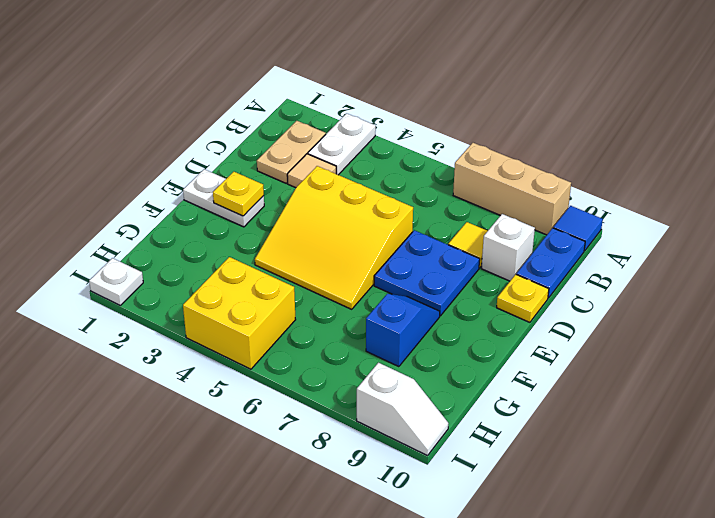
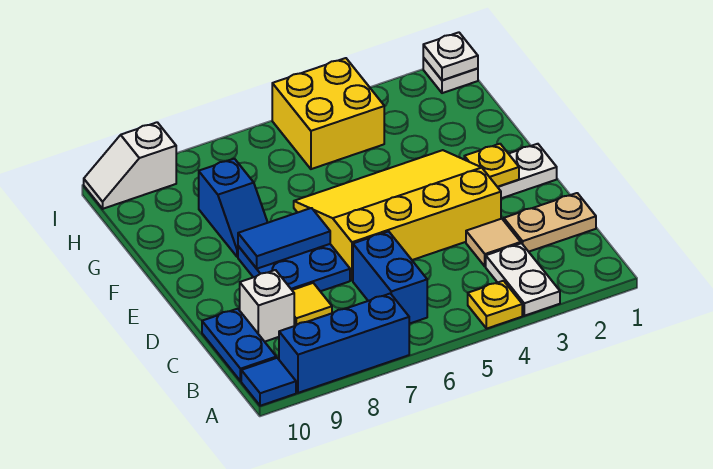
tan 1x3 brick [453,143,571,235] -> blue 1x3 brick [279,293,409,393]
tan 1x2 plate [257,121,326,183] -> tan 1x2 plate turned to [504,193,596,252]
none -> blue 1x2 brick [353,231,427,324]
yellow 3x3 slope [255,166,413,309] -> yellow 3x4 slope [294,150,501,280]
yellow 1x1 plate [497,274,549,322] -> yellow 1x1 plate moved to [468,281,522,329]
none -> blue 1x2 tile [238,208,330,269]
none -> white 1x1 plate [423,32,478,80]

